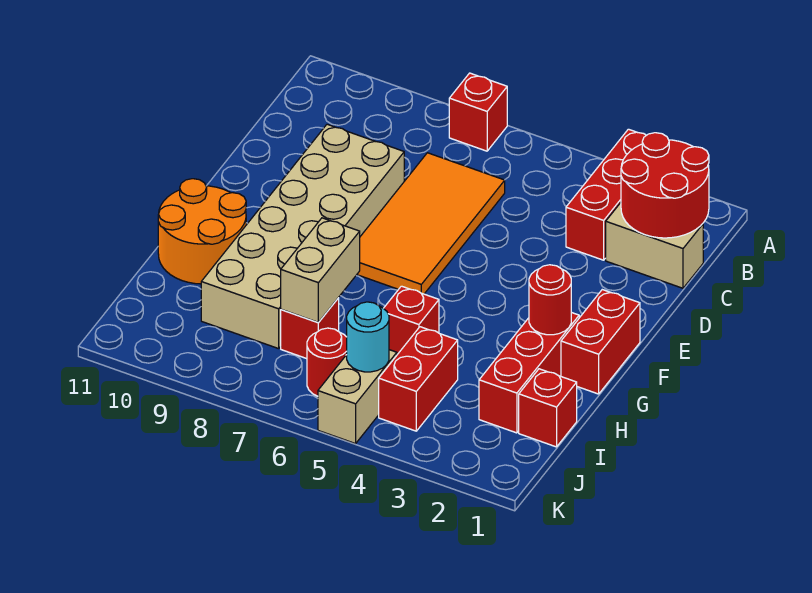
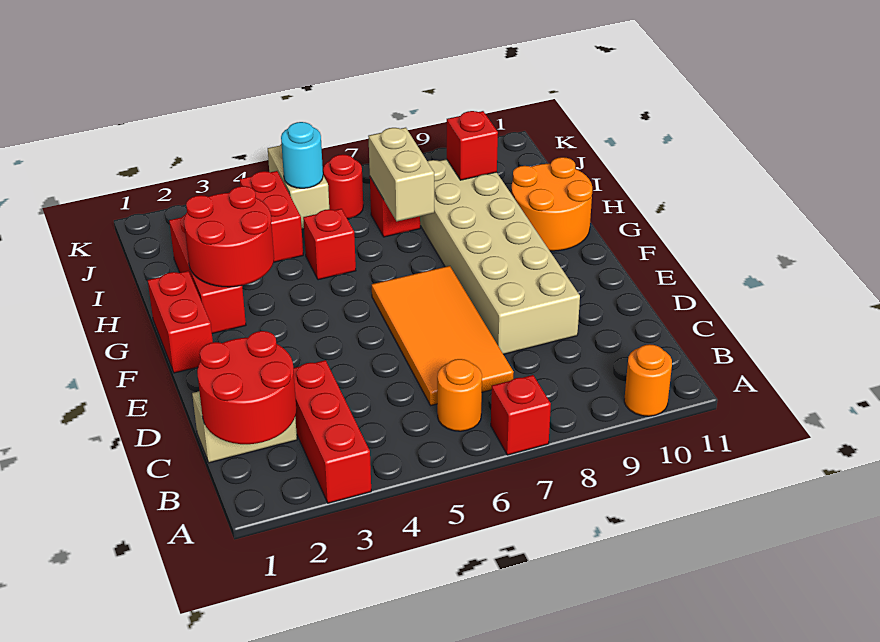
none -> orange 1x1 round brick [624,344,672,416]
none -> orange 1x1 round brick [437,359,482,431]
red 1x1 round brick [529,265,571,335] -> red 2x2 round brick [184,186,274,287]
red 1x1 brick [519,369,577,447] -> red 1x1 brick moved to [447,111,498,180]

